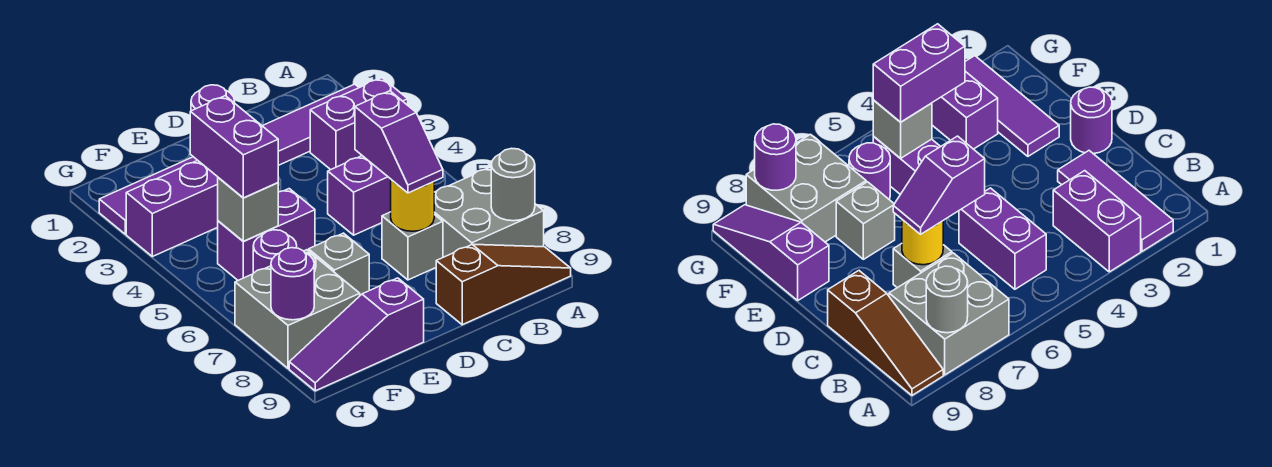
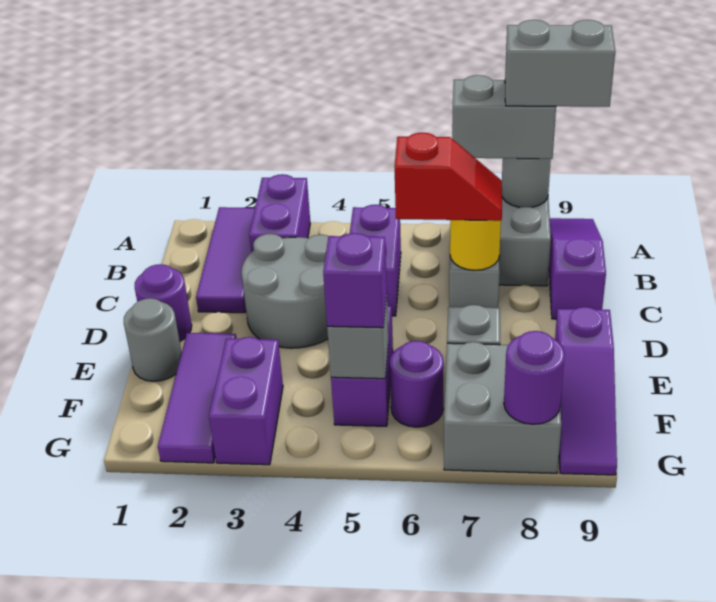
none -> grey 1x2 brick [452,75,556,159]
none -> grey 1x2 brick [505,20,615,107]
brown 1x3 slope [436,244,571,325] -> purple 1x3 slope [549,218,606,319]
none -> grey 2x2 round brick [241,234,328,348]
purple 1x2 slope [355,91,443,193] -> red 1x2 slope [394,133,502,221]
none -> grey 1x1 round brick [124,298,182,381]
purple 1x2 brick [190,96,278,198] -> purple 1x1 brick [323,233,387,328]

